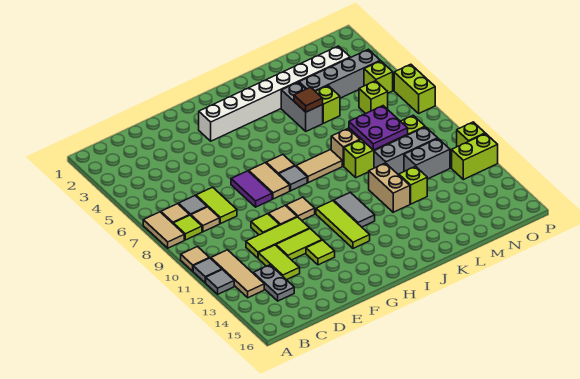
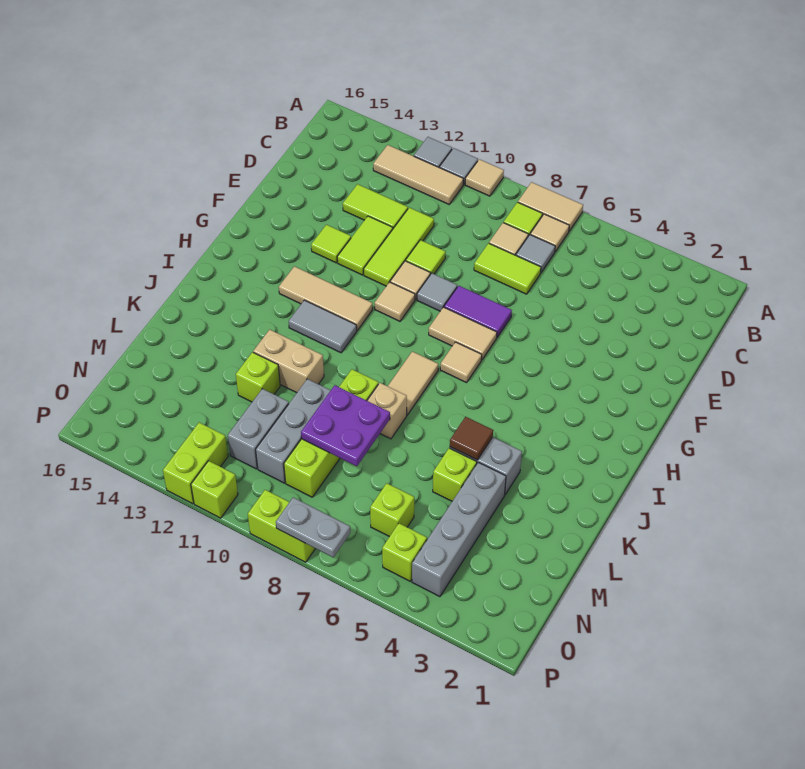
grey 1x2 plate [253,265,294,301] -> grey 1x2 plate moved to [276,497,350,557]
white 1x8 brick [199,46,350,141] -> none
grey 1x1 tile [279,166,307,191] -> grey 1x1 tile moved to [417,273,457,311]
lime 1x3 tile [316,201,370,248] -> tan 1x3 tile [279,266,373,330]
lime 1x2 brick [394,64,435,113] -> lime 1x2 brick moved to [248,490,315,562]

